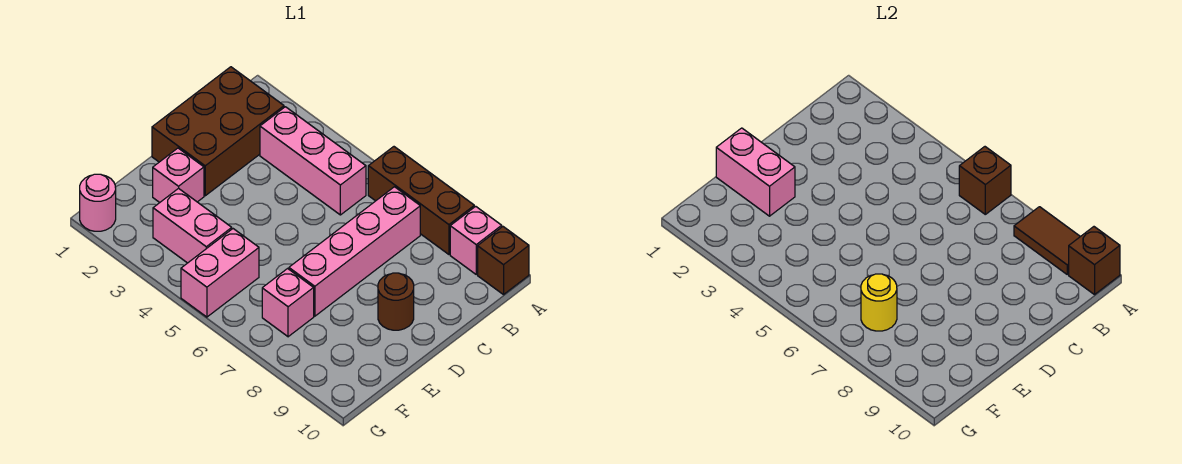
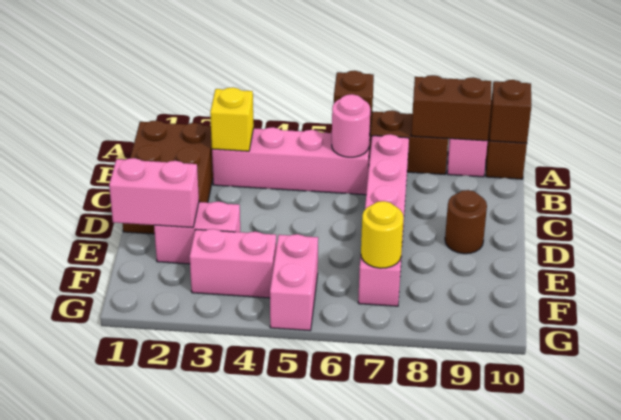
brown 1x2 tile [1014,207,1080,274] -> brown 1x2 brick [411,75,491,141]
pink 1x3 brick [260,107,366,215] -> pink 1x4 brick [212,127,370,195]
none -> yellow 1x1 brick [210,87,253,151]
pink 1x1 brick [153,148,204,202] -> pink 1x2 brick [154,202,240,264]
pink 1x1 round brick [80,174,116,231] -> pink 1x1 round brick moved to [332,94,370,157]

